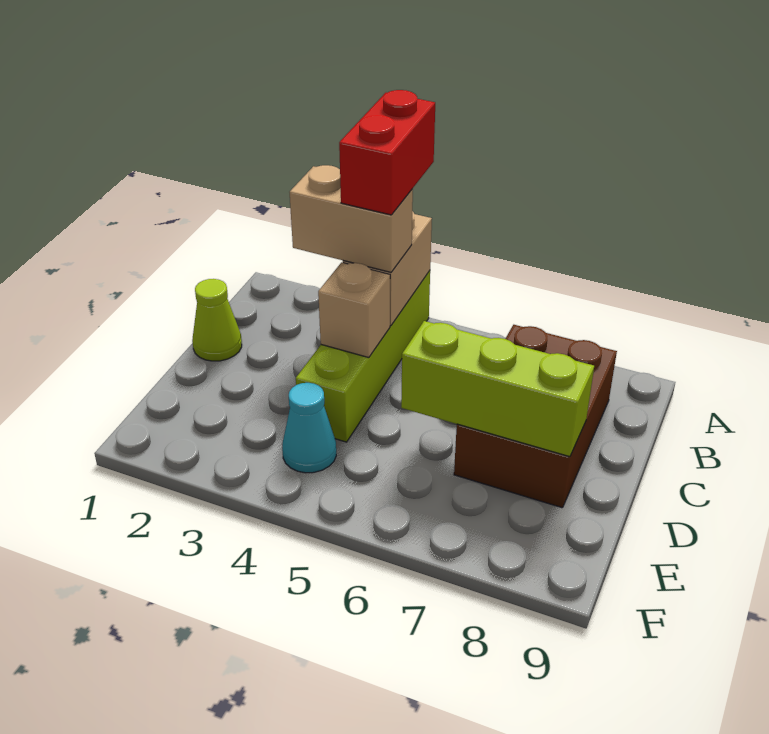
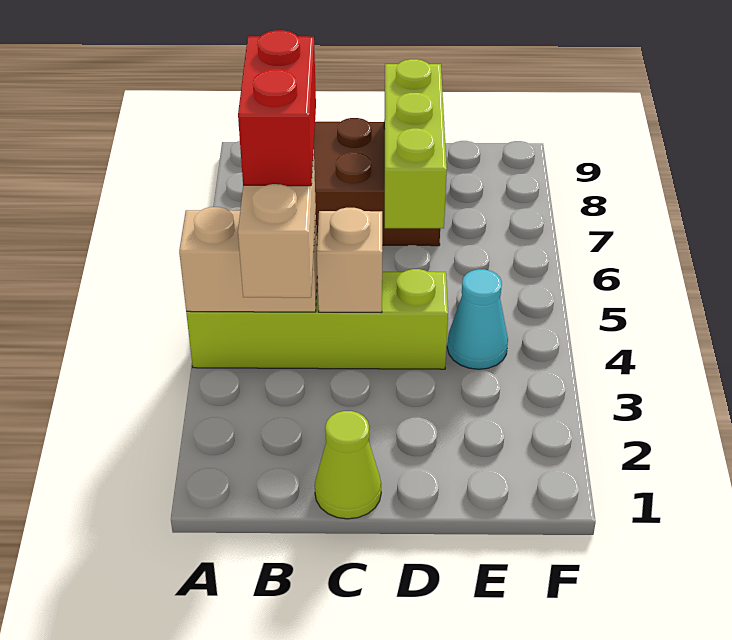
red 1x2 brick [339,90,435,215] -> red 1x2 brick turned to [238,30,316,186]

